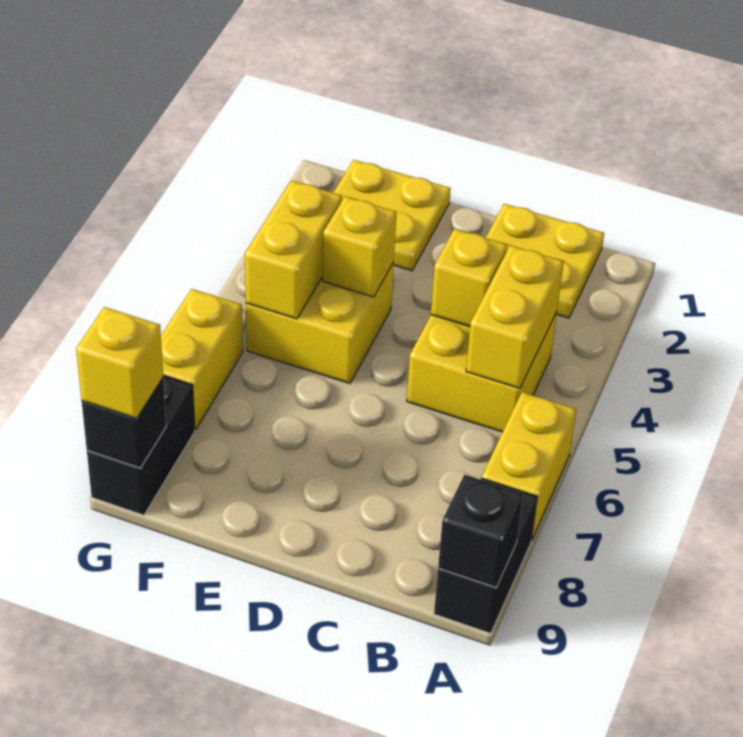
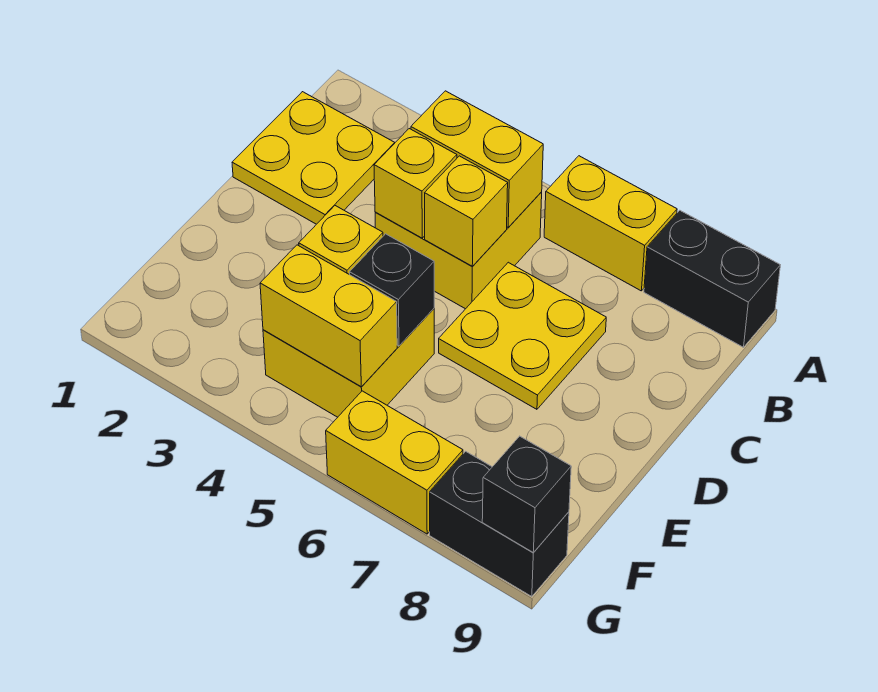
black 1x1 brick [438,475,523,588] -> black 1x1 brick moved to [350,234,434,346]
yellow 2x2 plate [333,160,451,271] -> yellow 2x2 plate moved to [439,262,606,409]
yellow 1x1 brick [76,307,163,418] -> yellow 1x1 brick moved to [425,156,508,266]

